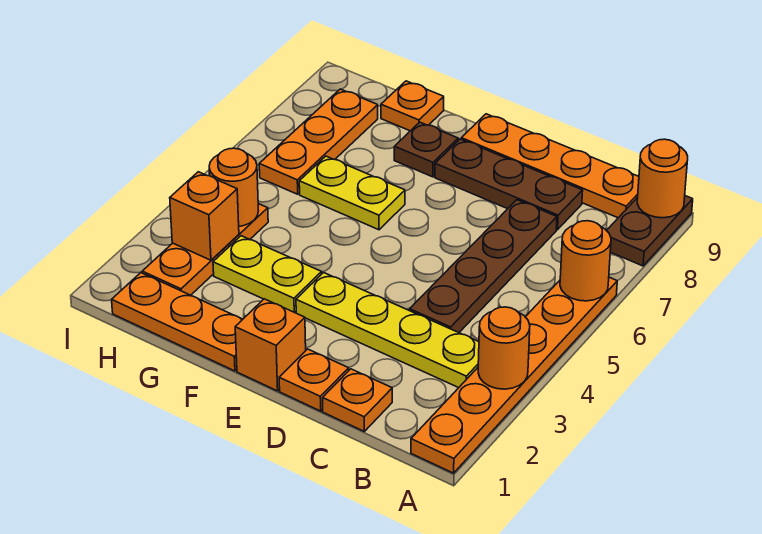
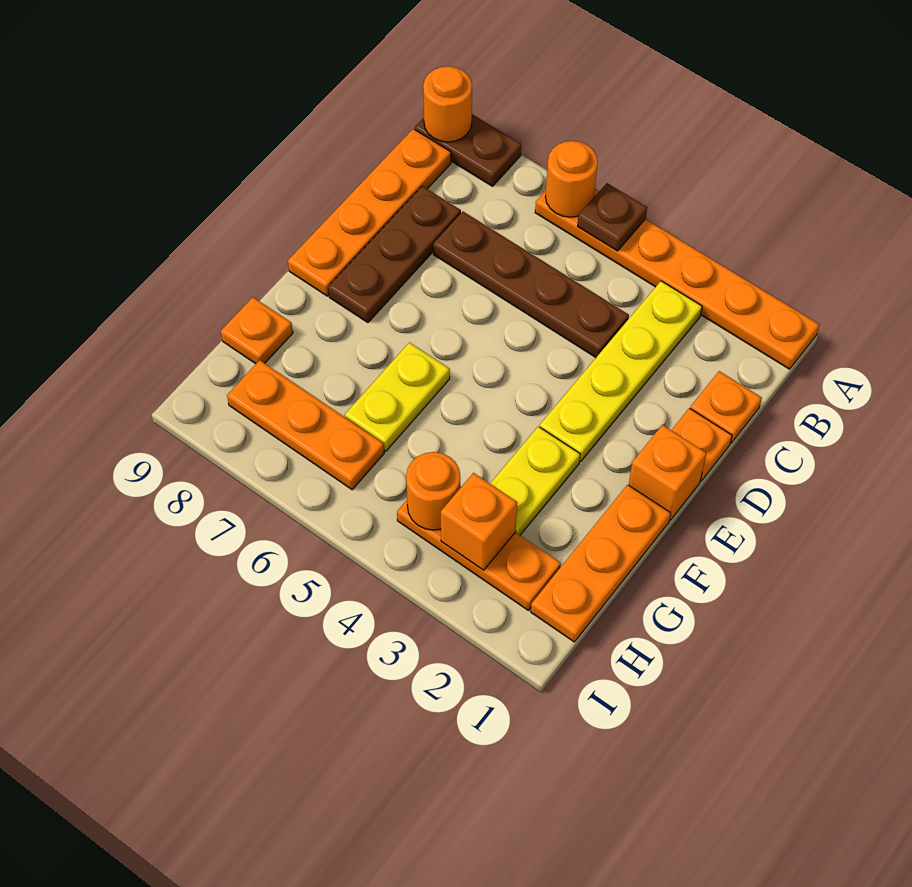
orange 1x1 round brick [478,307,530,389] -> none
brown 1x1 plate [394,122,458,177] -> brown 1x1 plate moved to [577,183,647,251]

